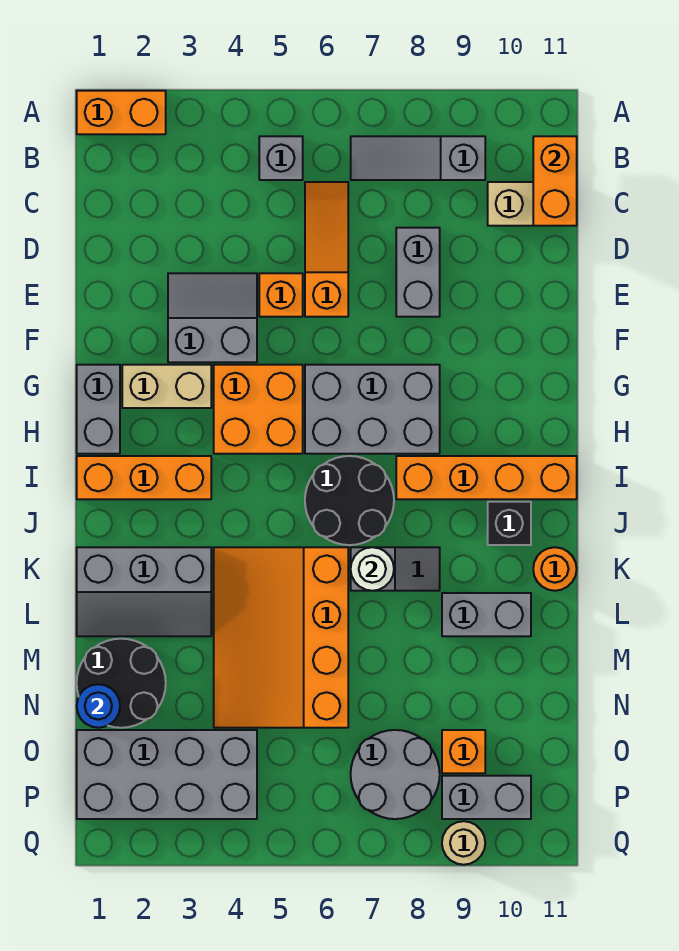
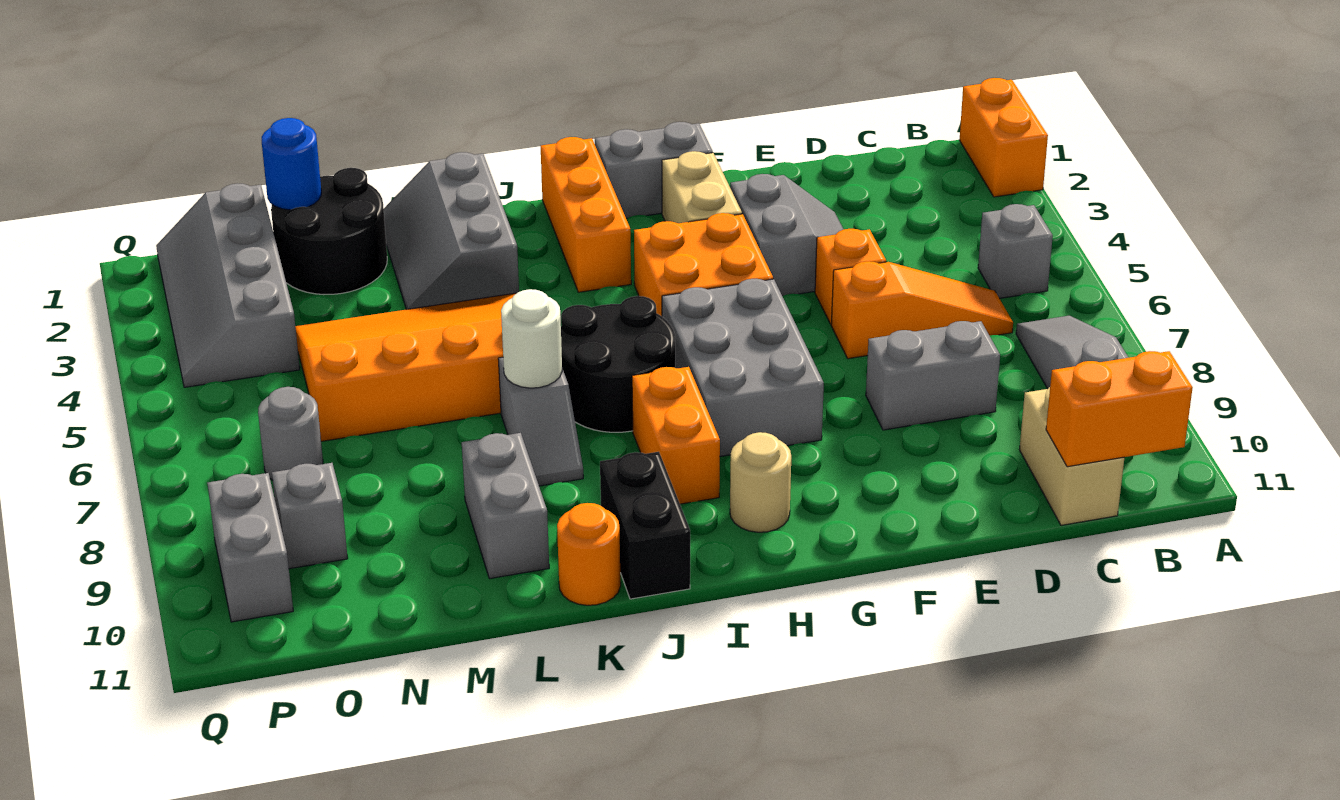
orange 1x4 brick [396,456,577,499] -> orange 1x2 brick [632,367,720,504]
black 1x1 brick [488,502,531,545] -> black 1x2 brick [600,452,690,599]
grey 2x4 brick [77,730,257,819] -> grey 2x4 slope [156,184,300,387]
grey 2x2 round brick [351,730,440,819] -> grey 1x1 round brick [258,387,323,481]
orange 1x1 brick [442,730,485,773] -> grey 1x1 brick [272,463,348,569]
tan 1x1 round brick [442,821,485,865] -> tan 1x1 round brick moved to [730,432,791,532]

